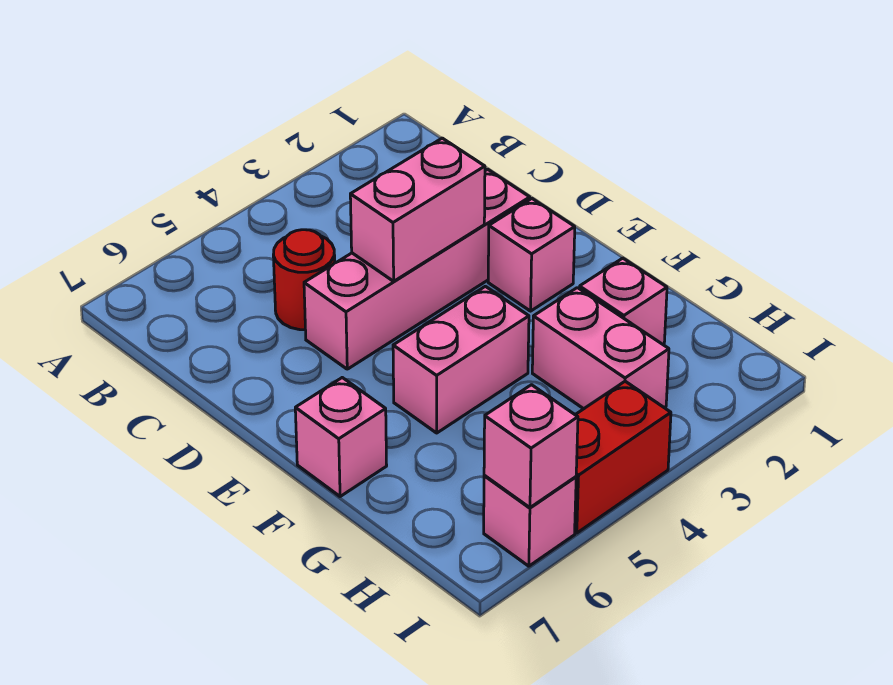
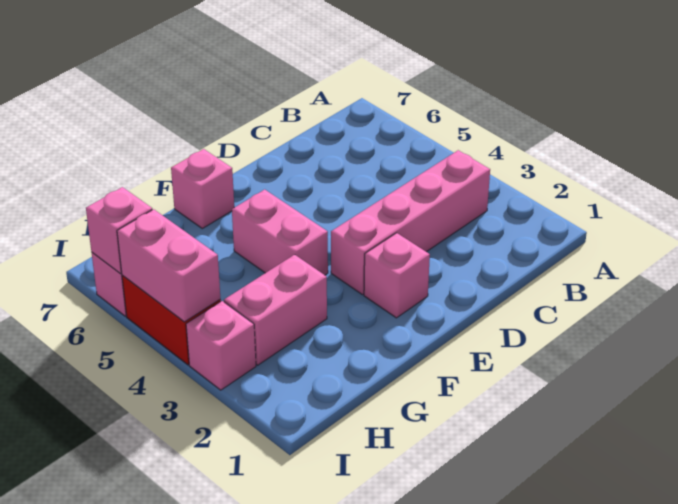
red 1x1 round brick [273,230,335,330] -> none
pink 1x4 brick [304,169,530,369] -> pink 1x4 brick turned to [331,150,490,295]
pink 1x2 brick [350,138,485,281] -> pink 1x2 brick moved to [117,209,220,322]
pink 1x1 brick [580,258,667,345] -> pink 1x1 brick moved to [186,301,256,390]

